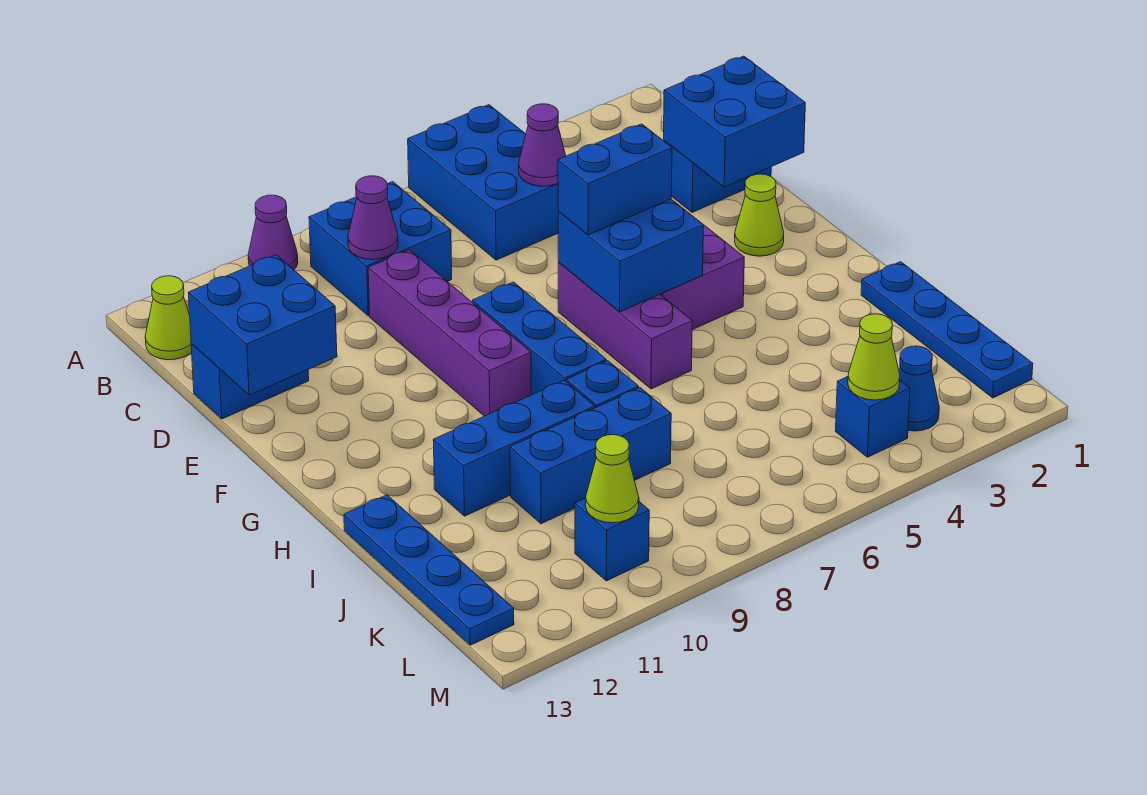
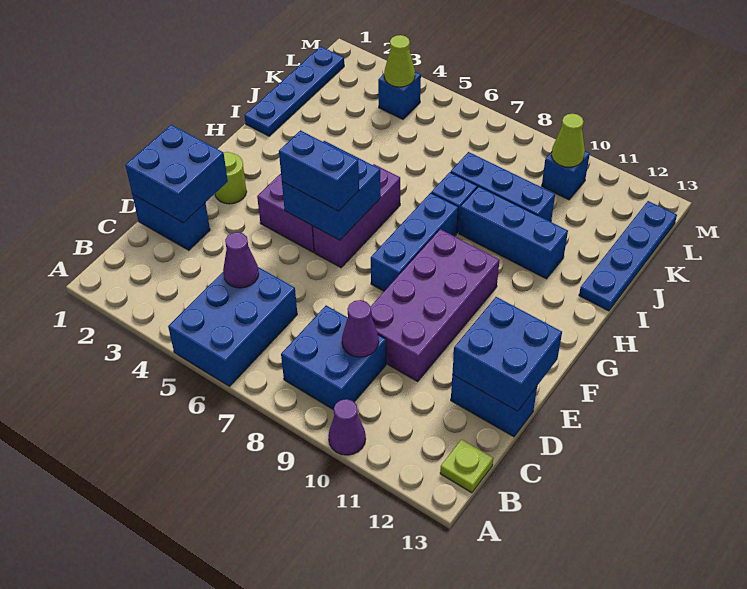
lime 1x1 cone [145,276,192,360] -> lime 1x1 plate [440,439,493,493]
purple 1x4 brick [368,250,531,416] -> purple 2x4 brick [371,229,500,381]
lime 1x1 cone [735,174,784,256] -> lime 1x1 round brick [215,152,247,204]
blue 1x1 cone [899,346,939,431] -> none

